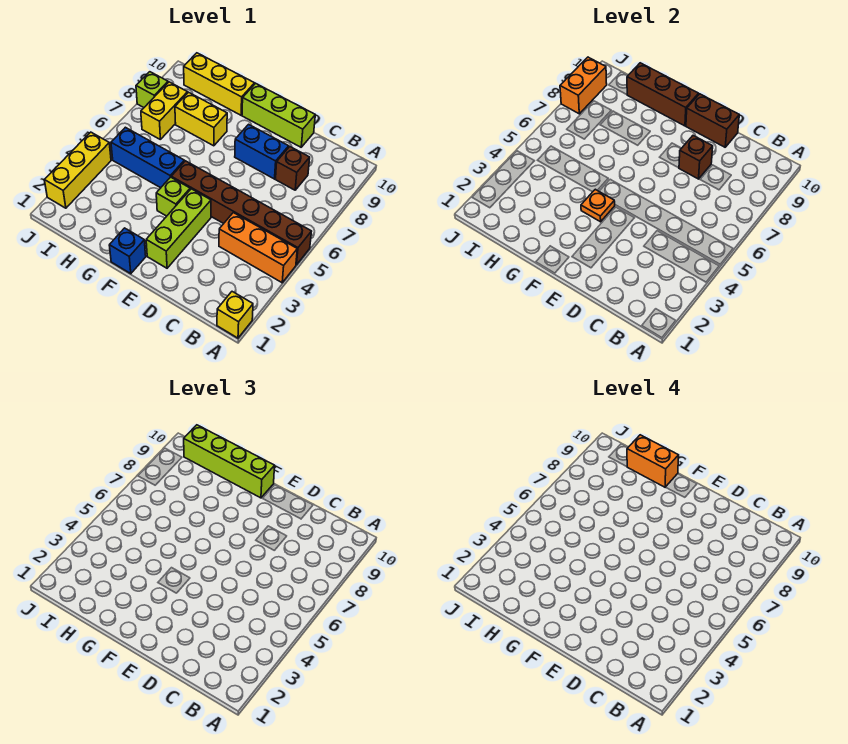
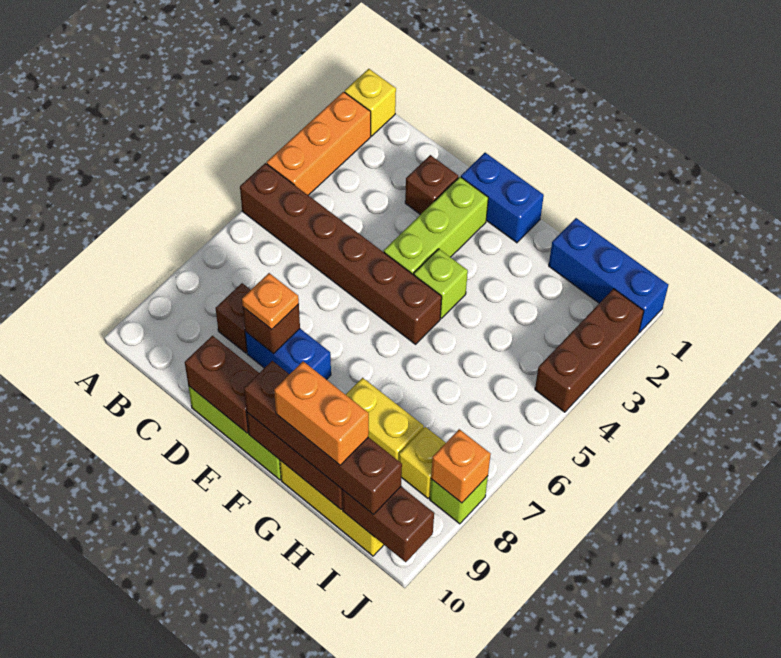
orange 1x3 brick [219,213,297,283] -> orange 1x3 brick turned to [267,92,371,195]
none -> brown 1x1 brick [405,155,458,215]
blue 1x1 brick [109,228,146,274] -> blue 1x2 brick [461,153,544,243]
orange 1x1 plate [581,189,615,222] -> orange 1x1 plate moved to [242,273,299,329]
lime 1x4 brick [184,425,275,498] -> brown 1x4 brick [244,361,402,514]
blue 1x3 brick [111,127,184,188] -> blue 1x3 brick moved to [549,218,668,333]
yellow 1x2 brick [141,82,188,139] -> yellow 1x1 brick [399,427,445,498]
none -> brown 1x2 brick [342,487,434,562]
yellow 1x3 brick [45,132,111,208] -> brown 1x3 brick [535,289,644,412]
orange 1x2 brick [560,57,607,114] -> orange 1x1 brick [431,429,491,503]

